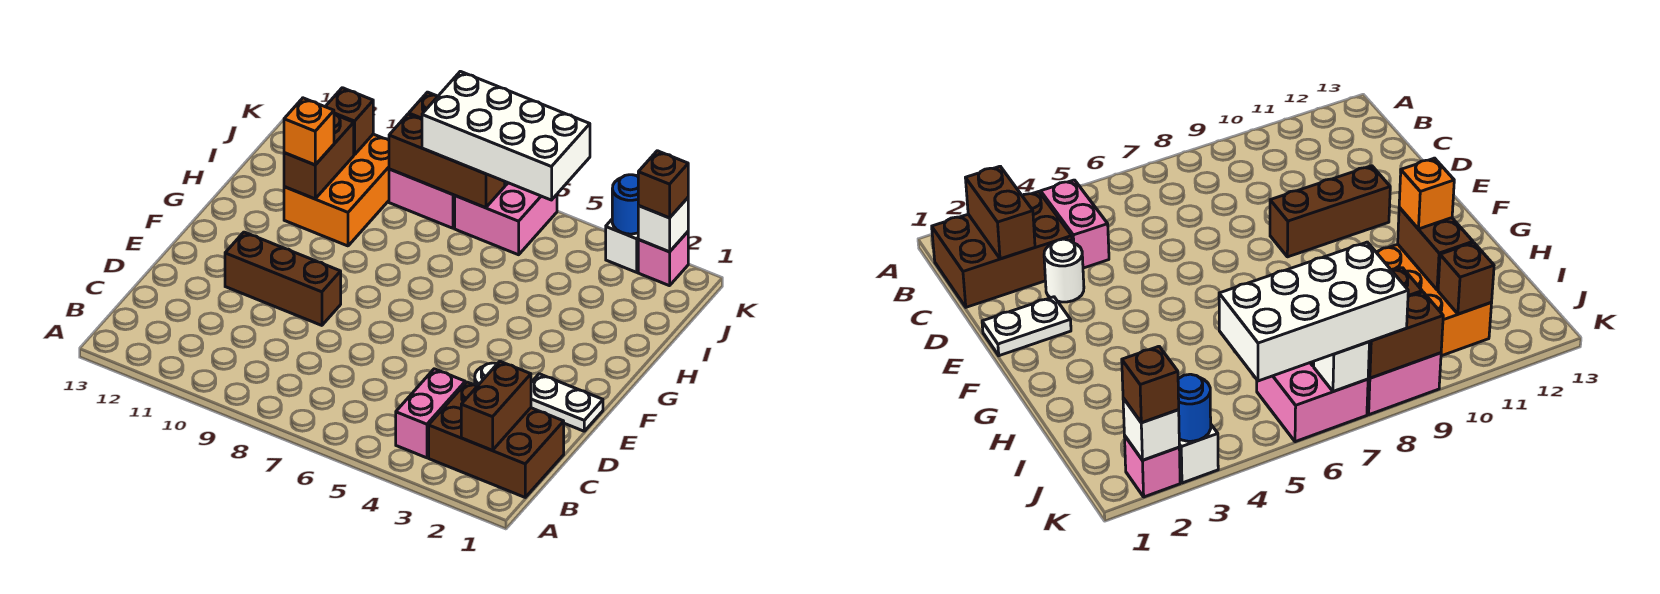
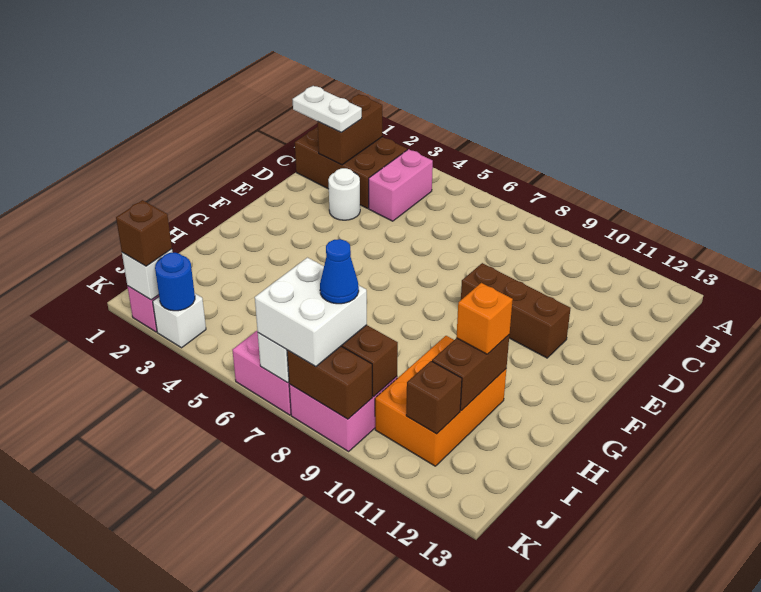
white 1x2 plate [531,374,603,431] -> white 1x2 plate moved to [293,86,362,132]
white 2x4 brick [422,71,590,200] -> white 2x2 brick [255,258,367,367]
none -> blue 1x1 cone [320,239,359,304]

